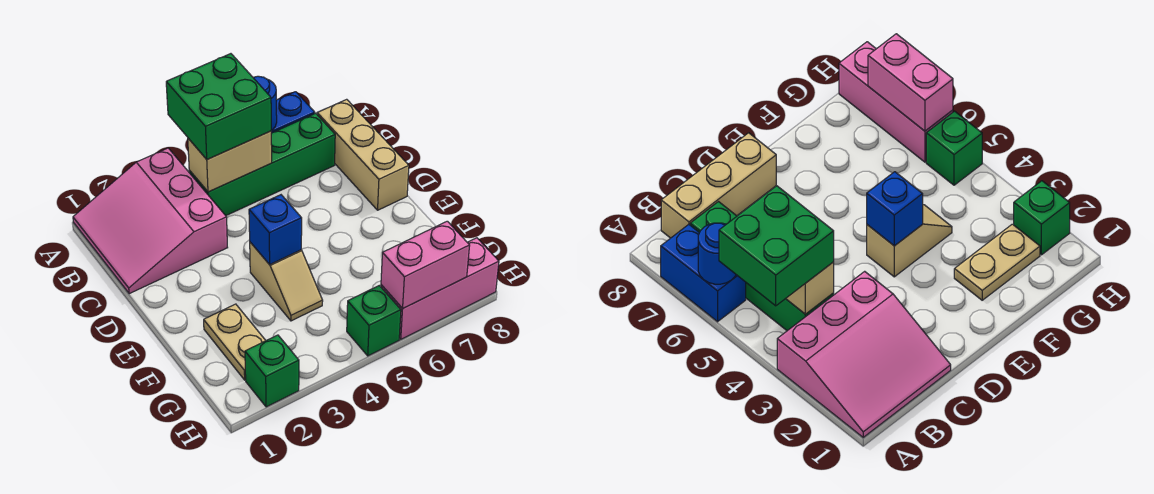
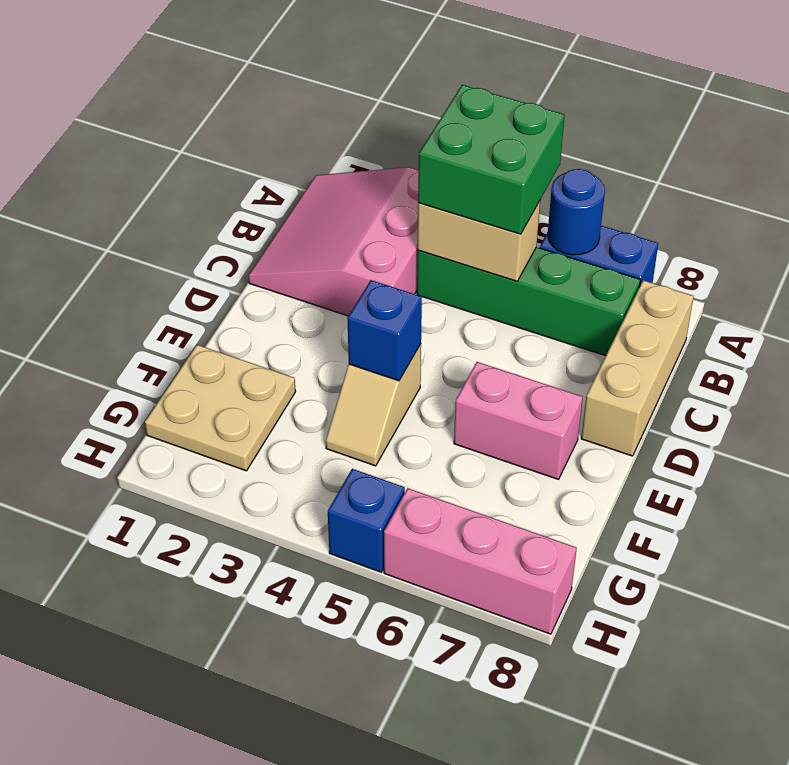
tan 1x2 plate [204,304,266,380] -> tan 2x2 plate [145,345,296,471]
green 1x1 brick [245,335,299,407] -> none
green 1x1 brick [347,285,401,356] -> blue 1x1 brick [328,469,405,572]
pink 1x2 brick [381,221,470,309] -> pink 1x2 brick moved to [454,362,583,479]

